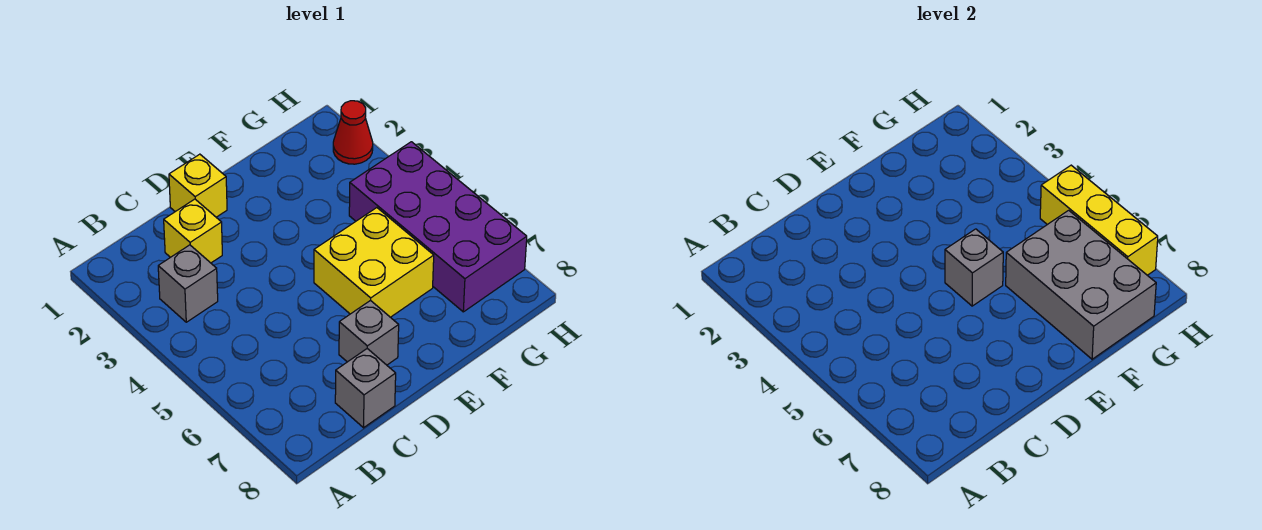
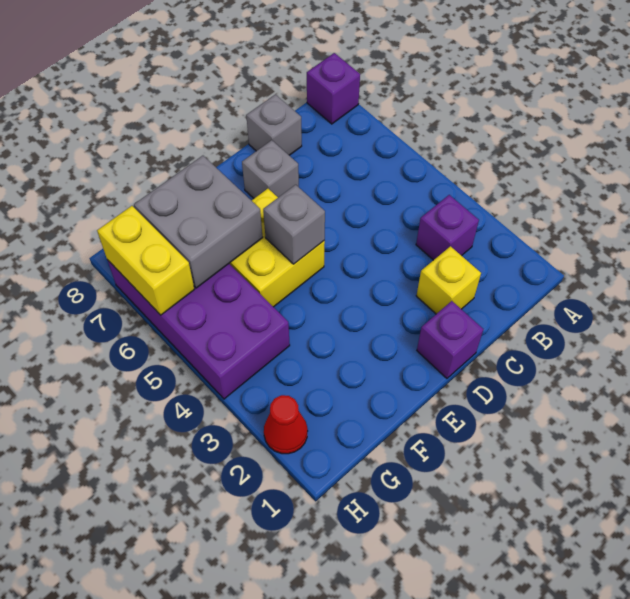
none -> purple 1x1 brick [307,53,360,124]
grey 1x1 brick [158,245,218,322] -> purple 1x1 brick [416,195,479,260]
yellow 1x1 brick [169,154,227,217] -> purple 1x1 brick [417,301,483,378]
grey 2x3 brick [1006,210,1156,359] -> grey 2x2 brick [134,156,263,288]
yellow 1x3 brick [1040,165,1158,275] -> yellow 1x2 brick [97,206,194,315]

